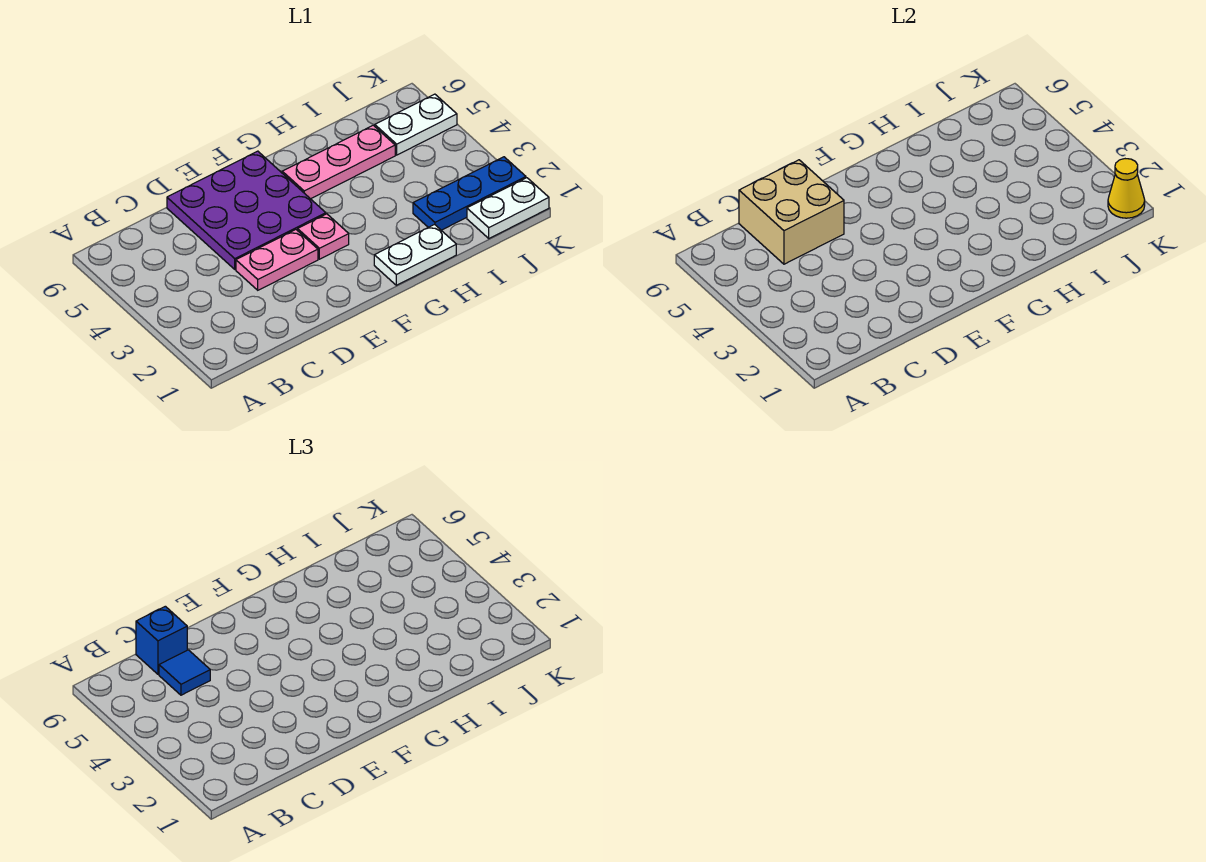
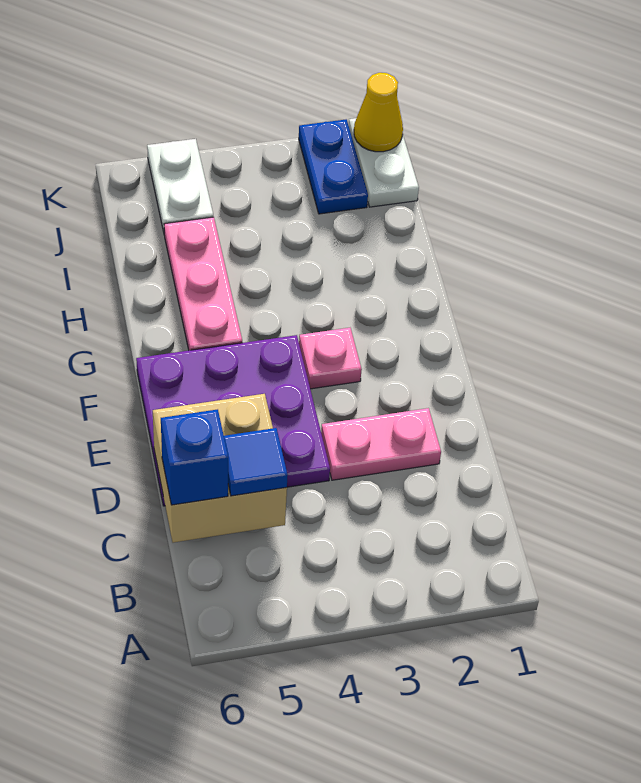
pink 1x2 plate [236,230,318,290] -> pink 1x2 plate turned to [321,408,441,480]
white 1x2 plate [374,225,456,285] -> none
blue 1x3 plate [413,157,526,230] -> blue 1x2 plate [299,119,368,214]

